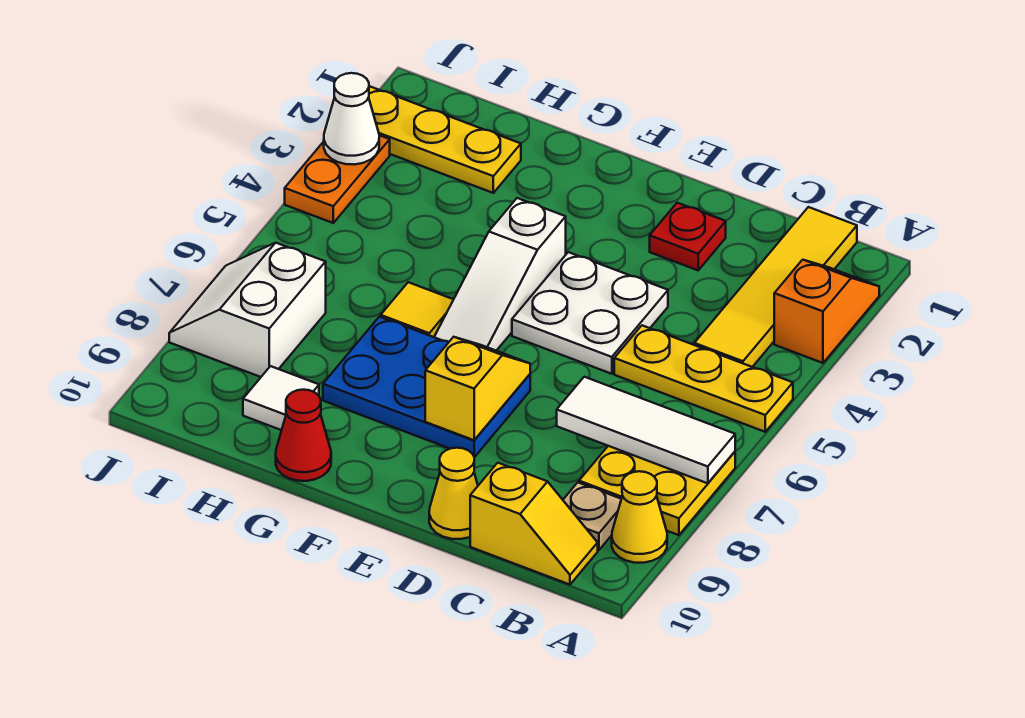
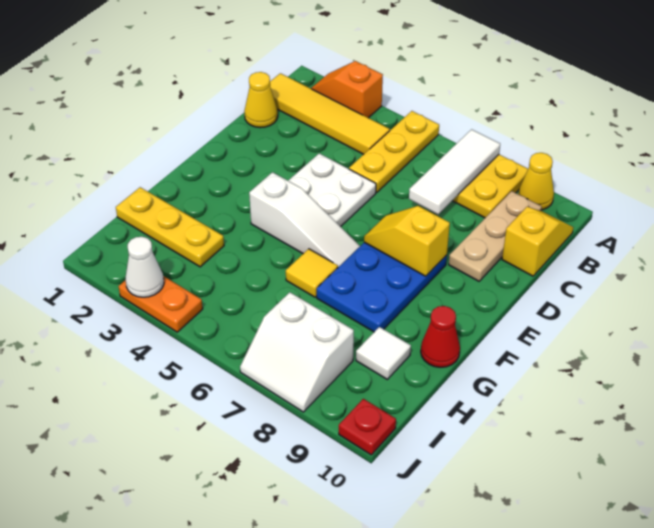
tan 1x1 plate [563,483,621,550] -> tan 1x3 plate [449,191,542,281]
red 1x1 plate [650,203,726,270] -> red 1x1 plate moved to [339,399,396,455]
yellow 1x1 cone [429,448,478,539] -> yellow 1x1 cone moved to [244,72,278,128]
yellow 1x3 plate [369,87,521,193] -> yellow 1x3 plate turned to [116,187,224,267]

